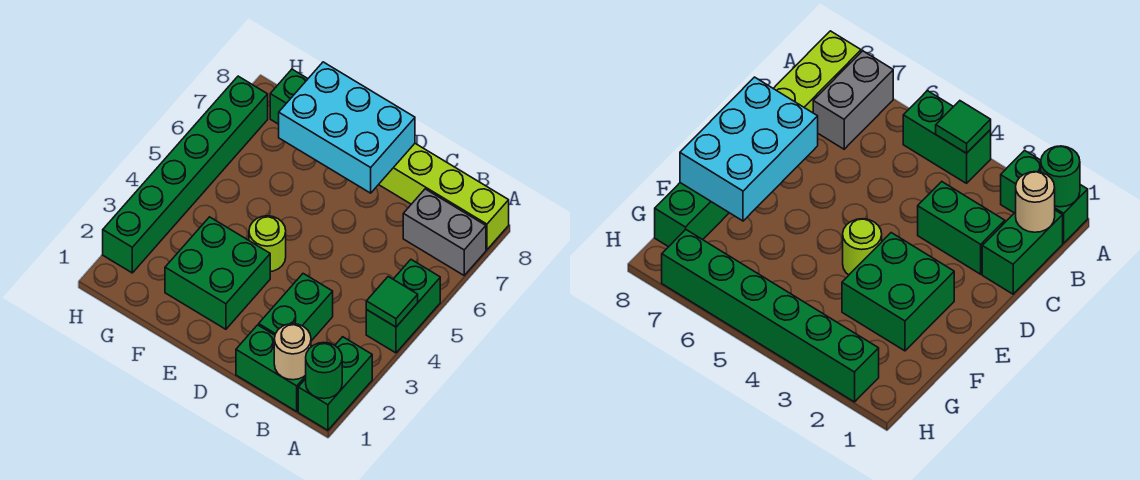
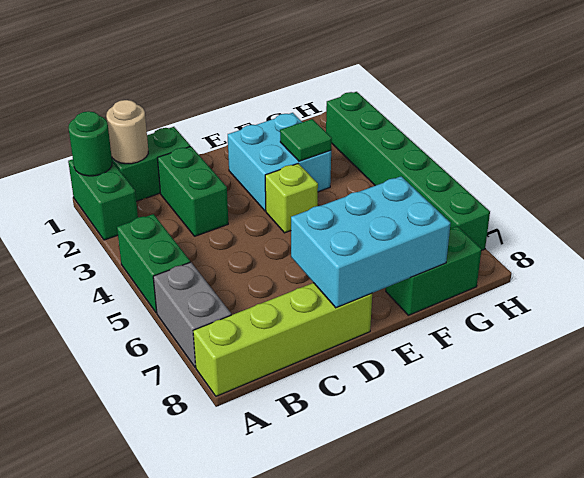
green 1x1 tile [366,277,418,327] -> green 1x1 tile moved to [280,119,332,161]
grey 1x2 brick [403,189,486,275] -> grey 1x2 brick turned to [153,262,231,367]
green 2x2 brick [165,217,270,329] -> cyan 2x2 brick [228,113,331,211]
lime 1x1 round brick [249,216,286,272] -> lime 1x1 brick [265,164,318,233]

